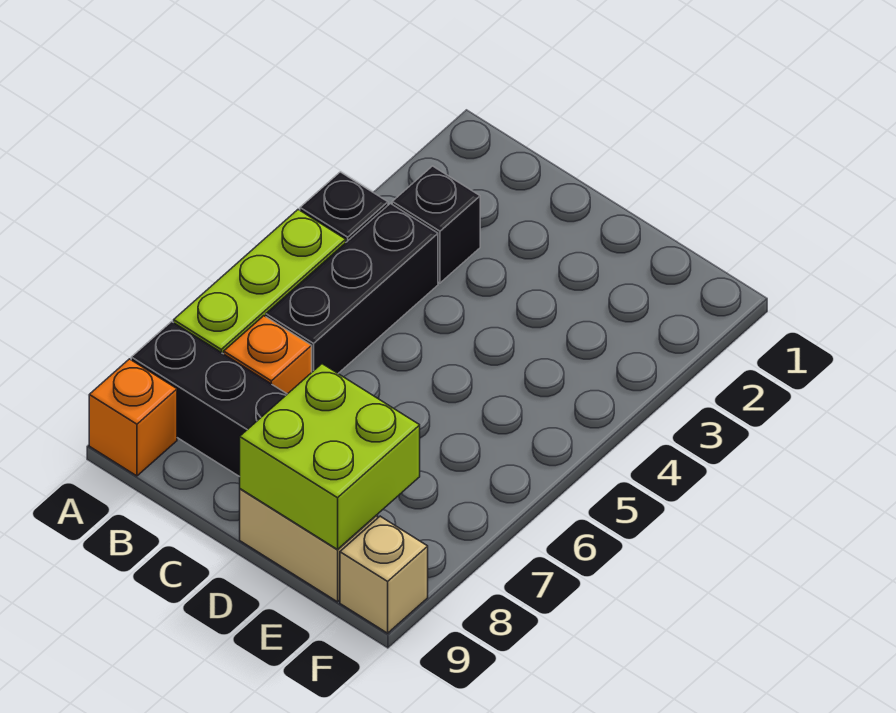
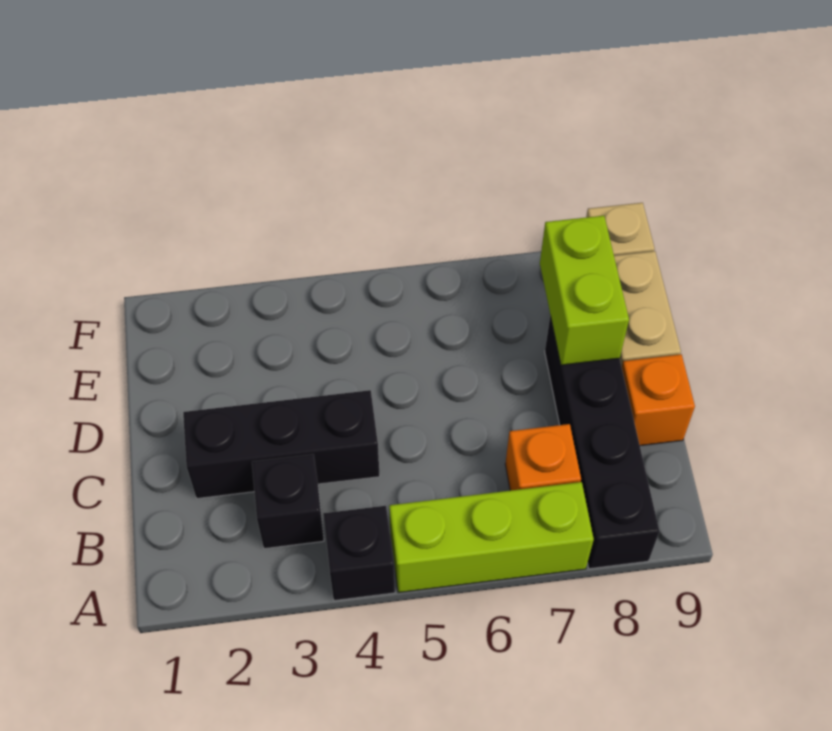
orange 1x1 brick [89,359,177,476] -> orange 1x1 brick moved to [622,354,695,446]
black 1x3 brick [266,203,438,373] -> black 1x3 brick moved to [183,390,380,499]
lime 2x2 brick [240,364,420,549] -> lime 1x2 brick [540,216,629,365]

